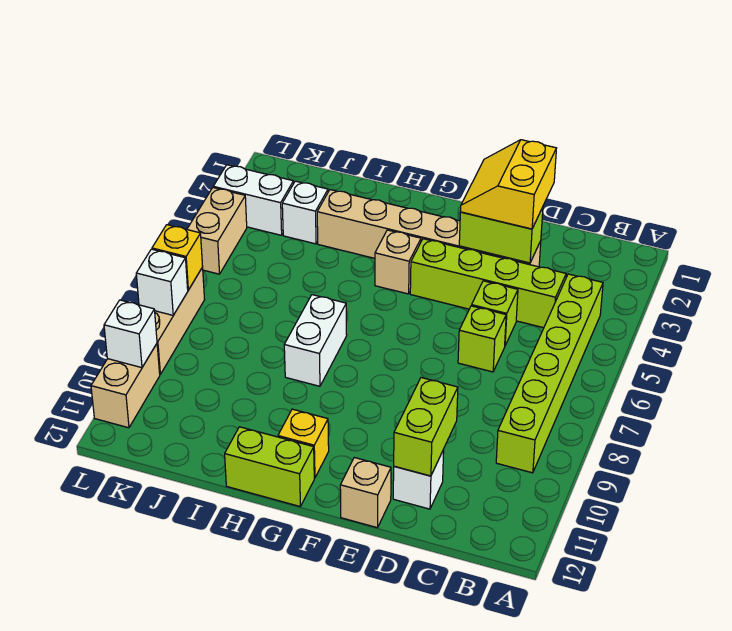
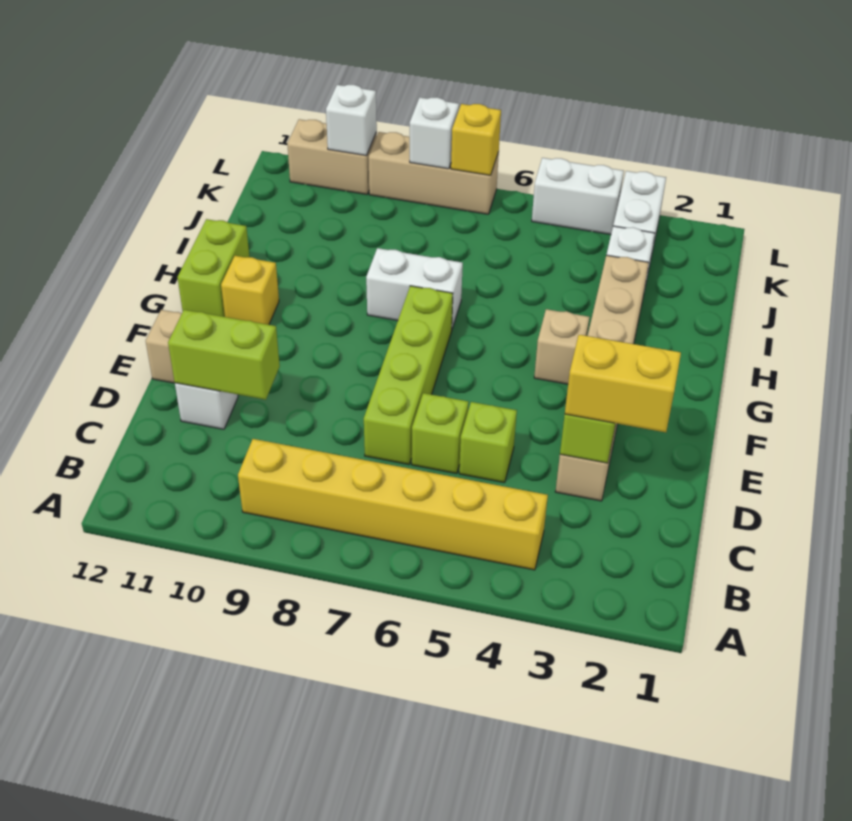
lime 1x6 brick [496,274,603,473] -> yellow 1x6 brick [238,439,548,570]
lime 1x4 brick [410,239,566,328] -> lime 1x4 brick moved to [364,286,453,464]
tan 1x2 brick [187,188,247,274] -> white 1x2 brick [532,158,624,234]

